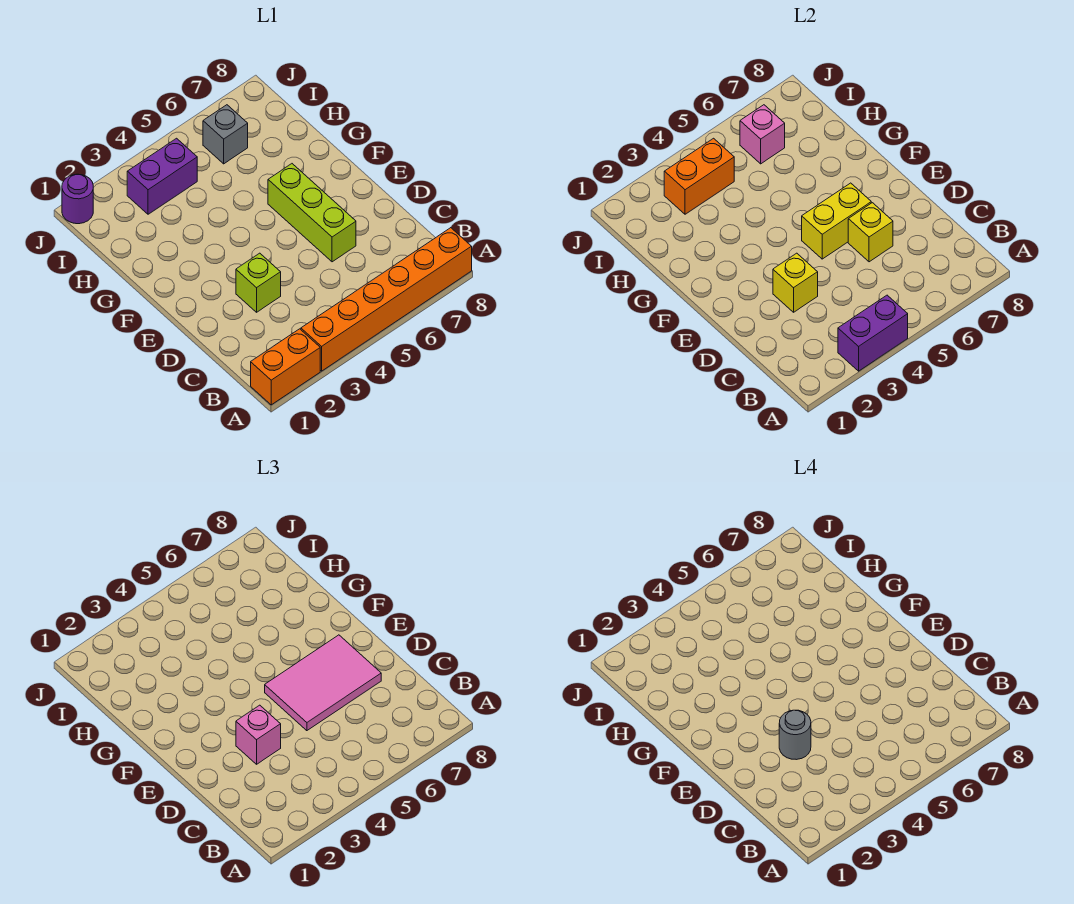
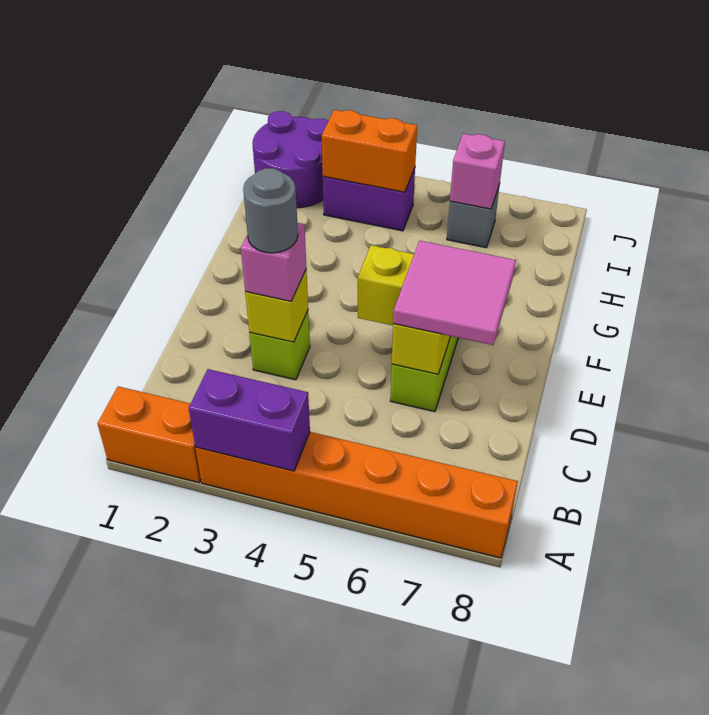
pink 2x3 tile [265,635,381,731] -> pink 2x2 tile [393,241,516,345]
purple 1x1 round brick [62,174,93,224] -> purple 2x2 round brick [252,111,328,208]

